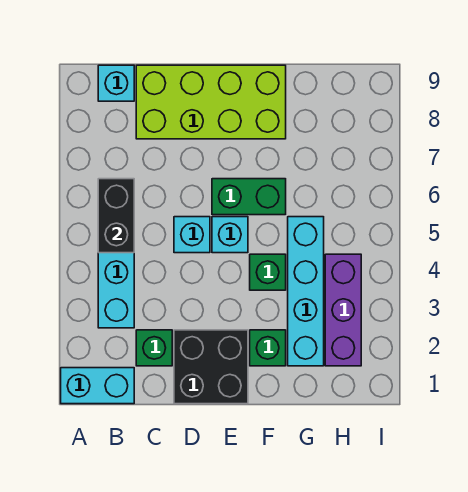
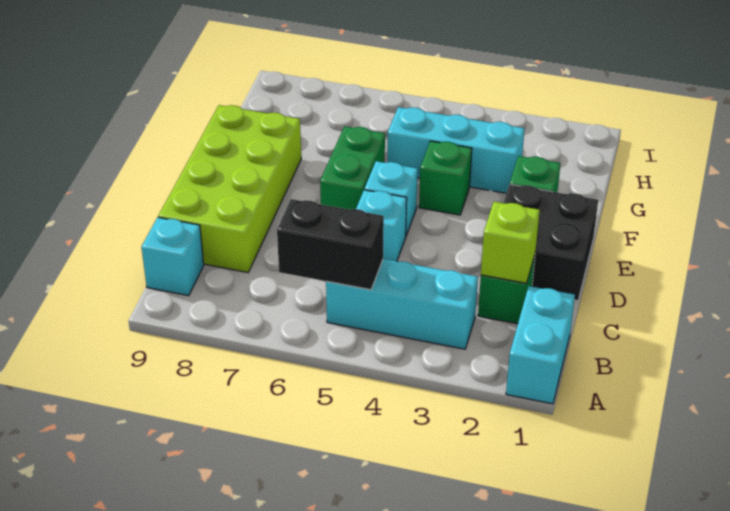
none -> lime 1x1 brick [481,202,540,283]
cyan 1x4 brick [288,217,324,366] -> cyan 1x3 brick [387,107,525,193]
purple 1x3 brick [325,254,361,366] -> none

